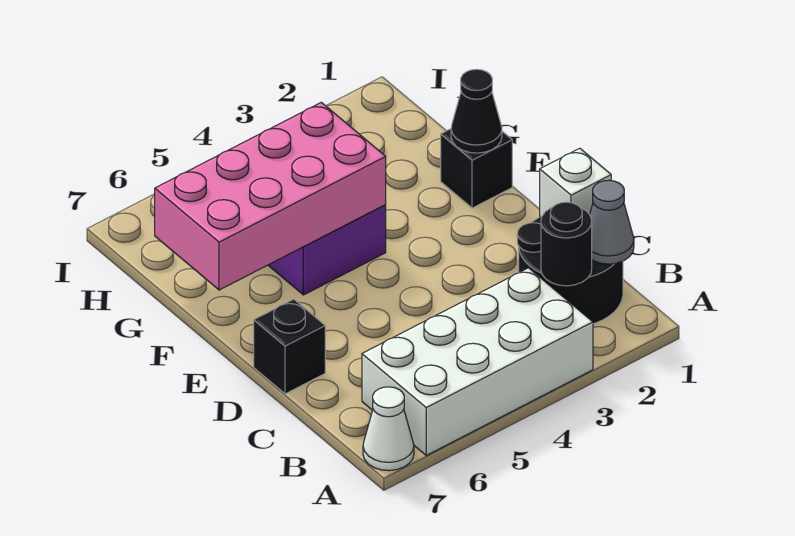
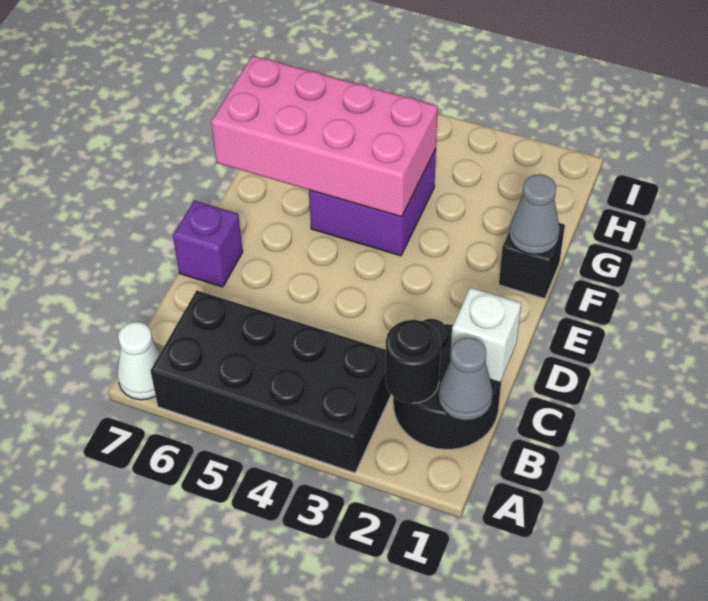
white 2x4 brick [362,268,593,455] -> black 2x4 brick [150,291,391,473]
black 1x1 brick [254,299,325,394] -> purple 1x1 brick [173,201,243,287]
black 1x1 cone [451,69,502,153] -> grey 1x1 cone [509,174,560,254]

